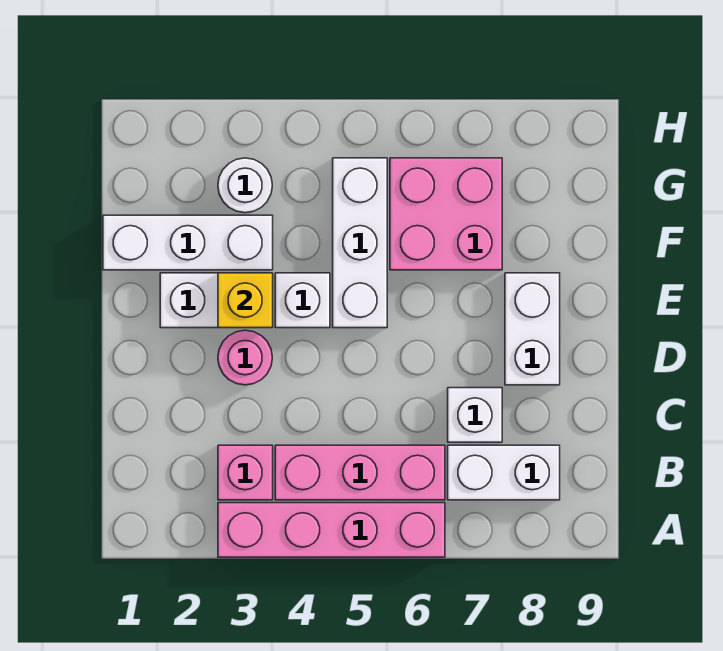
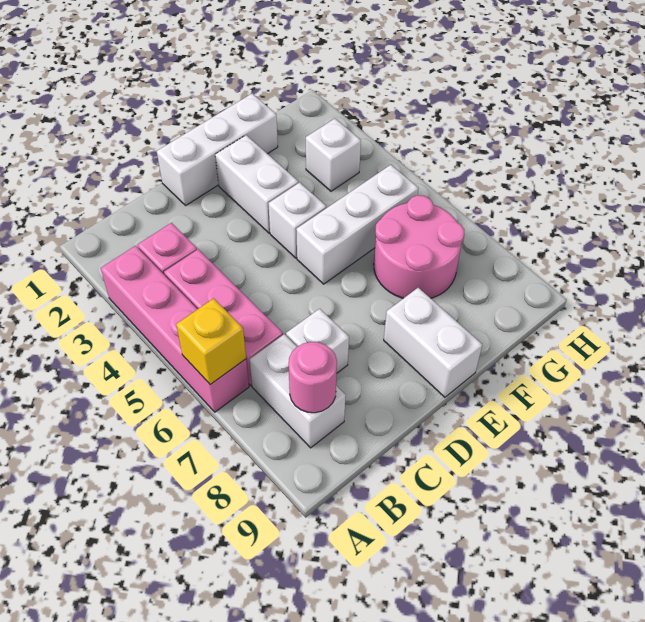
pink 1x1 round brick [218,330,272,385] -> pink 1x1 round brick moved to [289,342,337,413]
white 1x2 brick [505,273,560,385] -> white 1x2 brick turned to [384,288,482,397]
yellow 1x1 brick [218,273,273,328] -> yellow 1x1 brick moved to [176,298,246,385]
white 1x3 brick [103,215,273,270] -> white 1x3 brick turned to [157,94,278,205]
pink 2x2 brick [390,158,502,270] -> pink 2x2 round brick [374,195,464,298]
white 1x1 round brick [218,158,272,213] -> white 1x1 brick [306,119,361,191]

